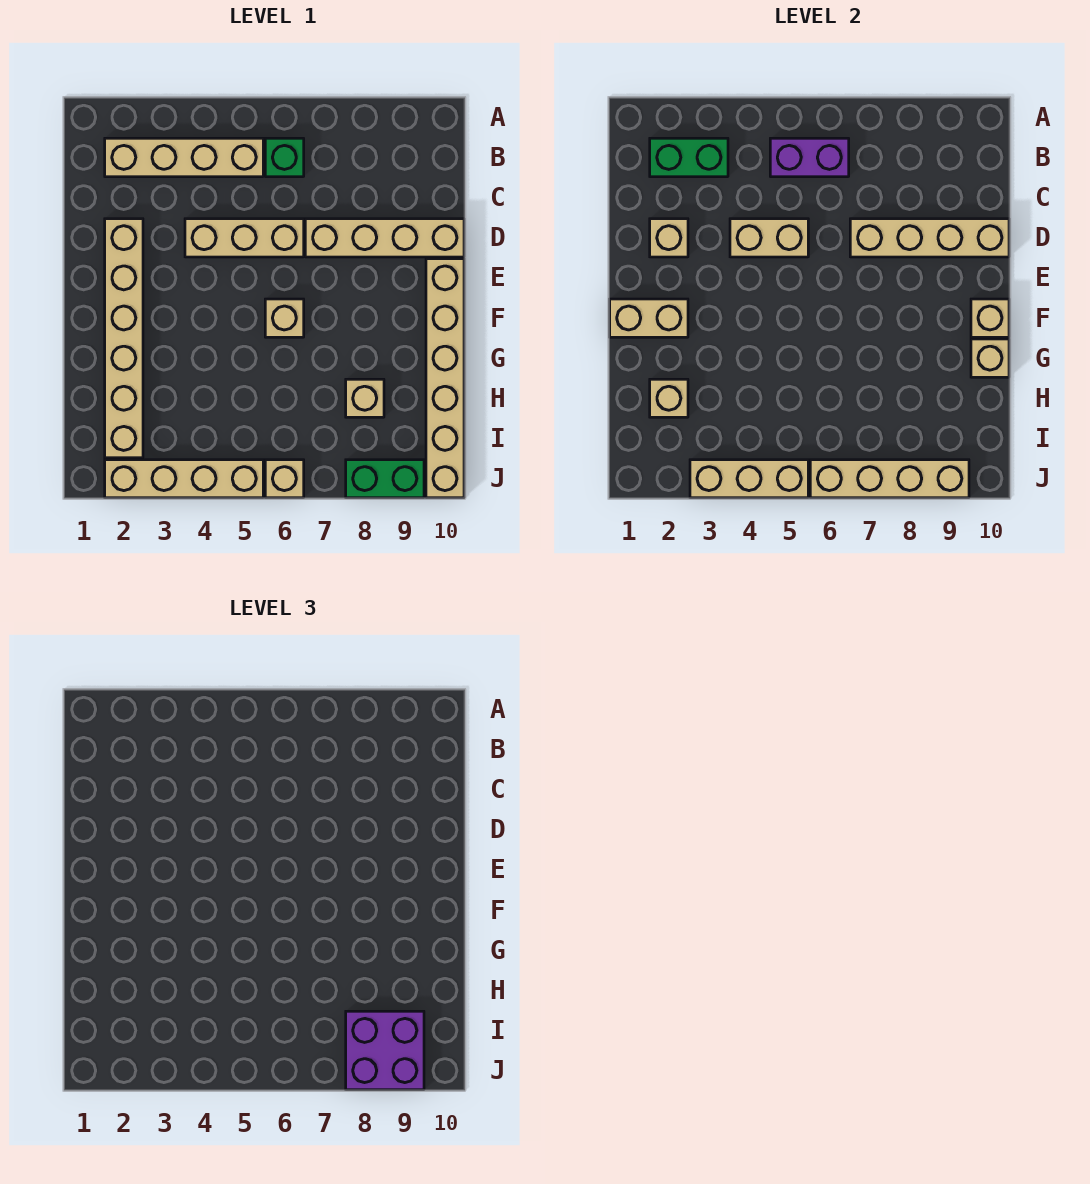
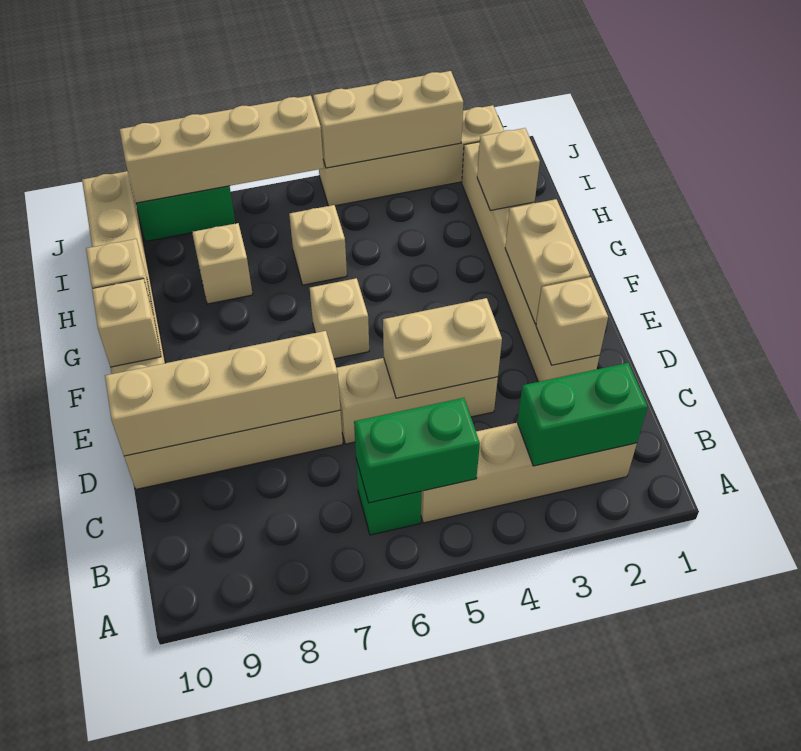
purple 1x2 brick [770,138,849,177] -> green 1x2 brick [354,398,480,503]
tan 1x2 brick [610,299,688,337] -> tan 1x2 brick turned to [505,199,590,324]
purple 2x2 brick [346,1011,424,1090] -> none
tan 1x1 brick [265,460,304,498] -> tan 1x1 brick moved to [289,205,347,285]

